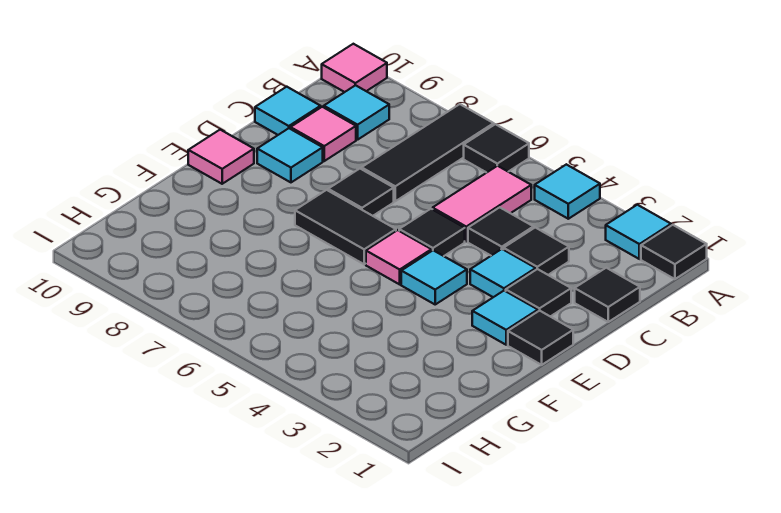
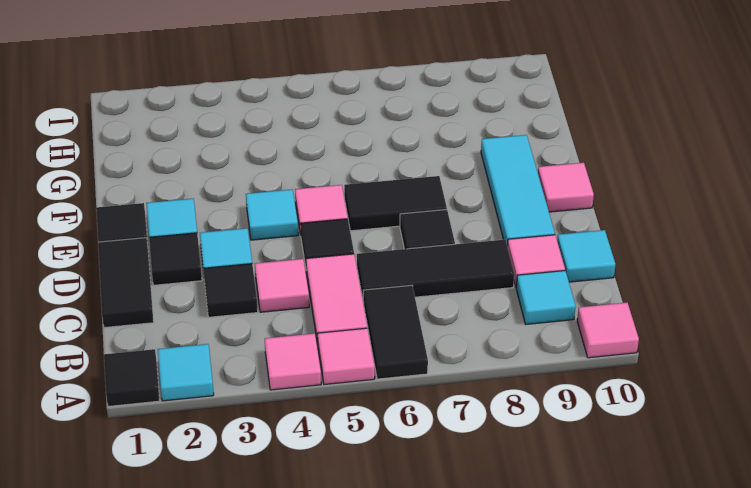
cyan 1x1 tile [535,164,600,219] -> pink 1x1 tile [265,333,321,390]
none -> pink 1x1 tile [318,328,375,385]
black 1x1 tile [464,124,529,173] -> black 1x2 tile [363,285,428,379]
black 1x3 tile [362,104,494,201] -> black 1x3 tile turned to [357,240,514,299]
black 1x1 tile [575,268,640,322] -> black 1x2 tile [98,238,154,328]
black 1x1 tile [468,207,534,256] -> pink 1x1 tile [255,259,309,312]
cyan 1x1 tile [257,128,323,182] -> cyan 1x3 tile [481,135,555,245]

